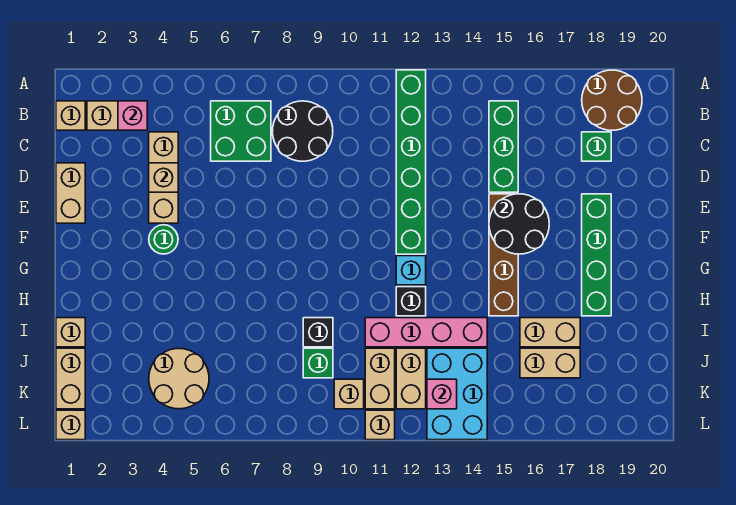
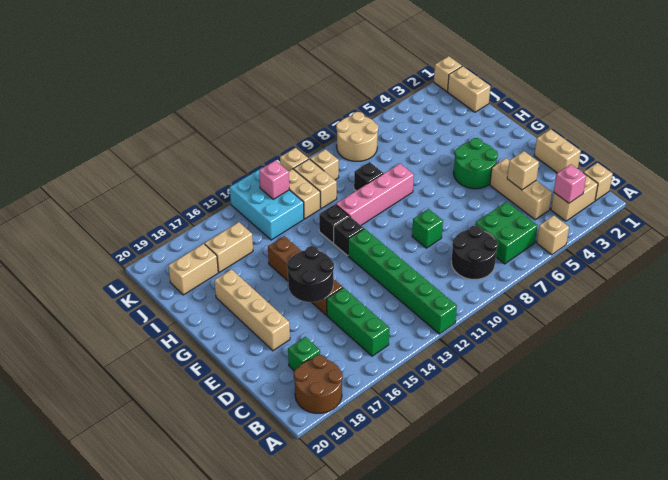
green 1x4 brick [582,194,611,316] -> tan 1x4 brick [214,269,290,351]
green 1x1 round brick [149,225,178,254] -> green 2x2 round brick [454,138,498,189]
cyan 1x1 brick [396,256,426,285] -> black 1x1 brick [334,216,364,256]
tan 1x1 brick [56,318,85,347] -> tan 1x1 brick moved to [537,215,569,255]
pink 1x4 brick [365,318,487,347] -> pink 1x4 brick moved to [336,164,414,225]
tan 1x2 brick [520,318,580,347] -> tan 1x2 brick moved to [168,244,218,295]
tan 2x2 round brick [149,349,209,409] -> tan 2x2 round brick moved to [336,112,378,161]
green 1x1 brick [303,348,333,378] -> green 1x1 brick moved to [412,209,443,248]

